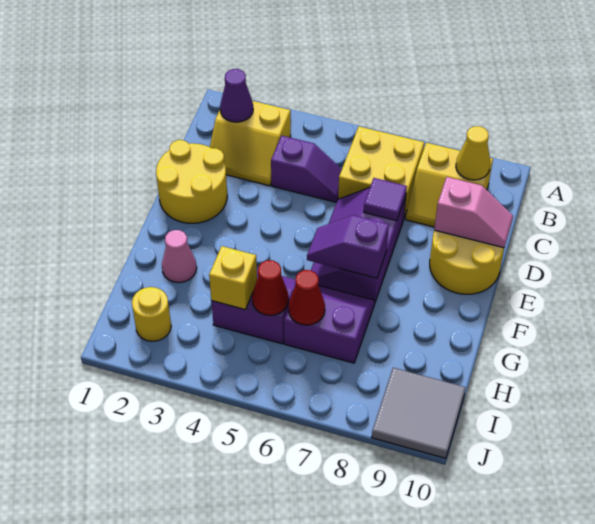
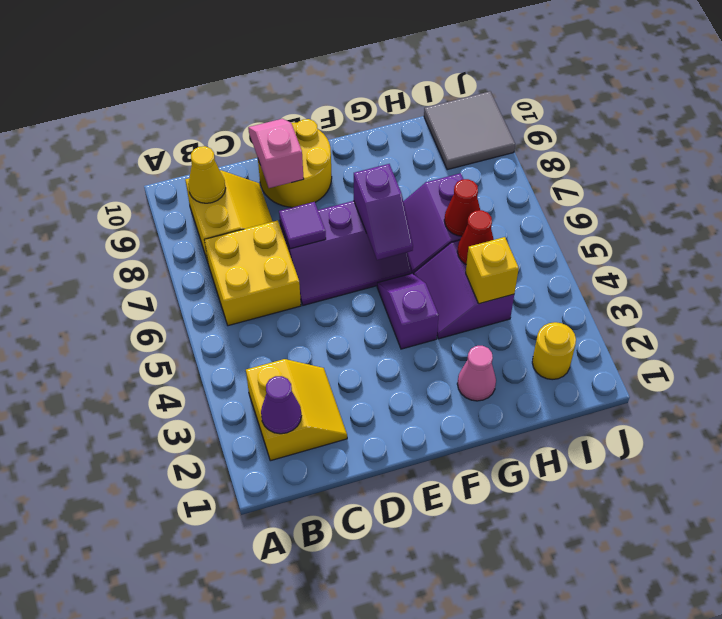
purple 1x2 slope [271,136,342,202] -> purple 1x2 slope moved to [377,273,439,349]
yellow 2x2 round brick [156,140,227,223] -> none

